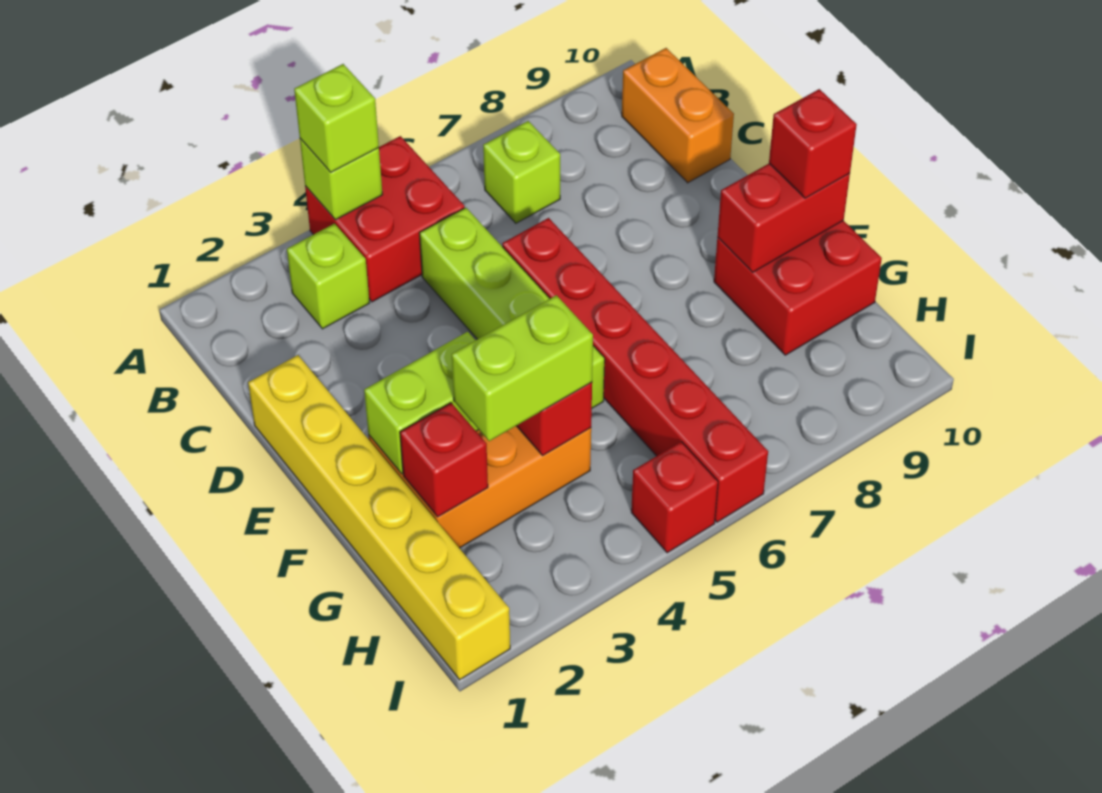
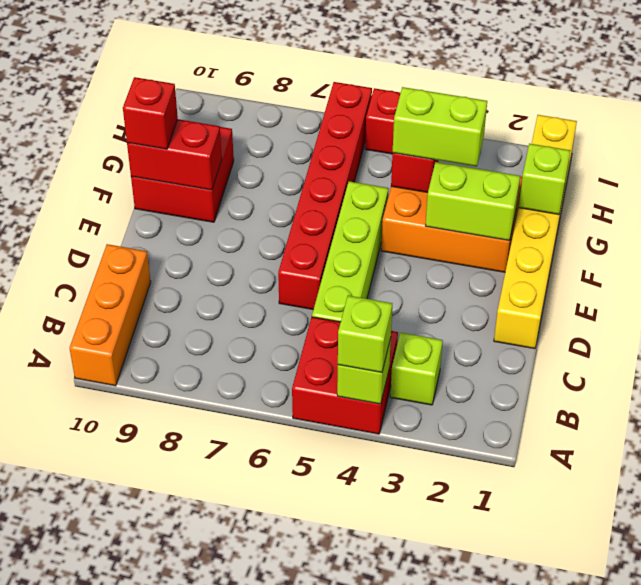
lime 1x1 brick [483,121,560,223] -> lime 1x1 brick moved to [519,144,570,214]
orange 1x2 brick [622,48,734,183] -> orange 1x3 brick [70,244,151,386]
red 1x1 brick [400,403,488,517] -> none

